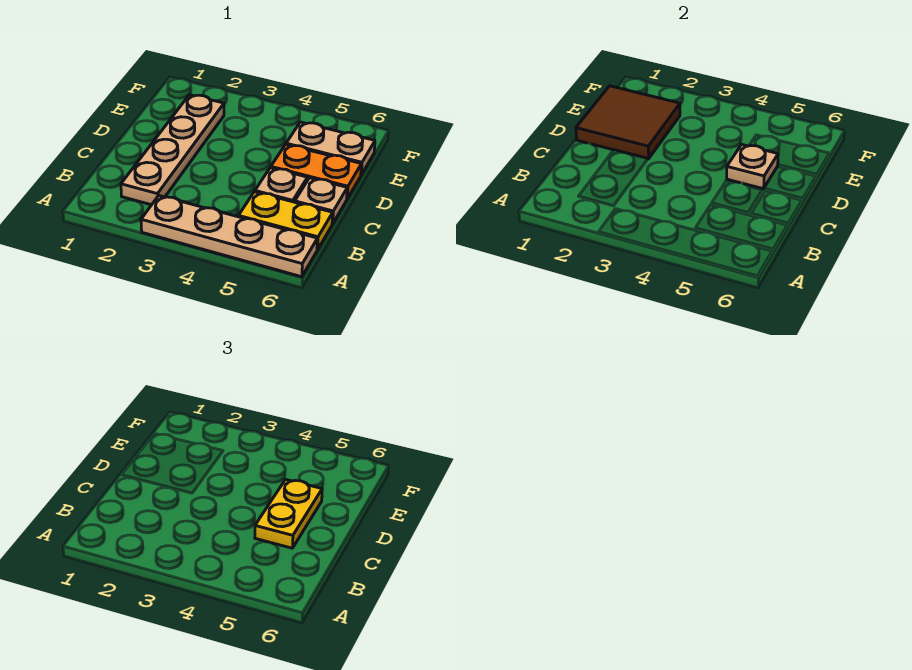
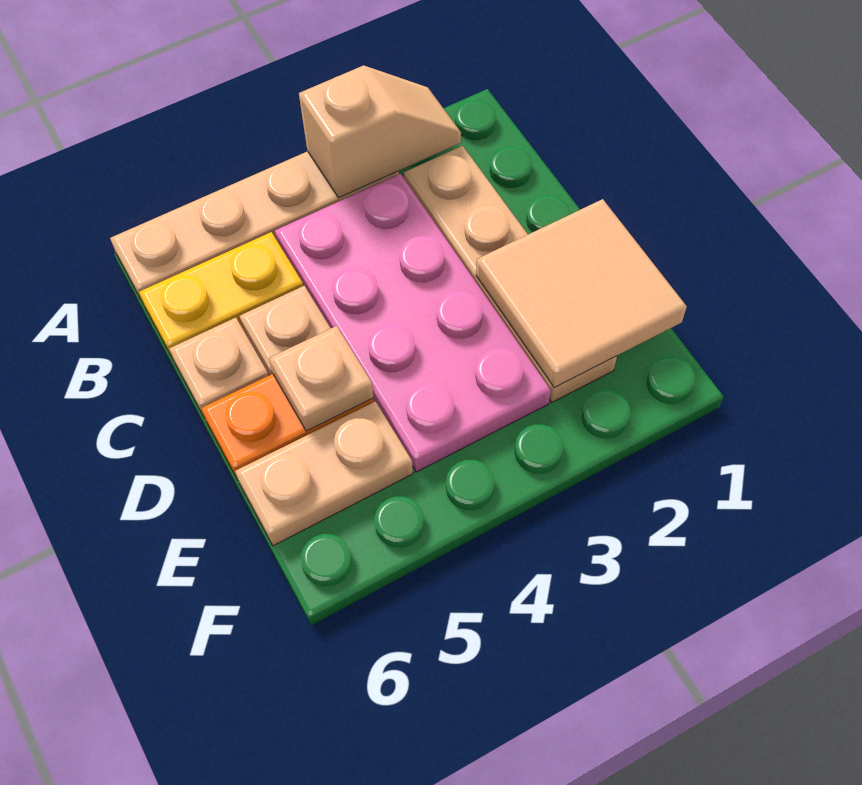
none -> tan 1x2 slope [299,65,461,198]
none -> pink 2x4 plate [275,174,551,472]
yellow 1x2 plate [255,479,322,548] -> none
brown 2x2 tile [576,86,680,159] -> tan 2x2 tile [476,199,687,388]

